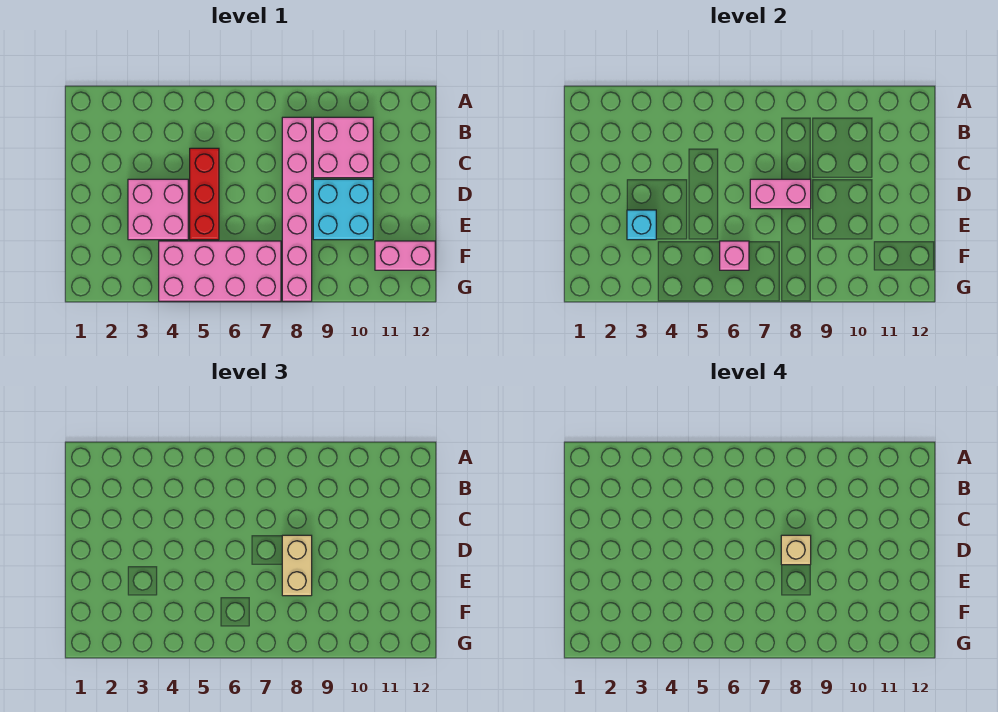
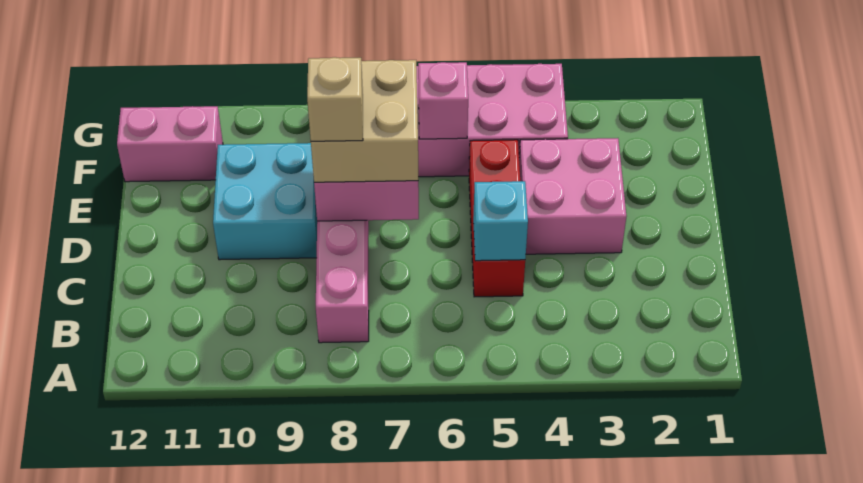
pink 2x2 brick [313,117,373,178] -> none
tan 1x2 brick [282,535,312,596] -> tan 2x2 brick [311,60,418,182]
cyan 1x1 brick [627,210,656,240] -> cyan 1x1 brick moved to [473,181,528,261]

